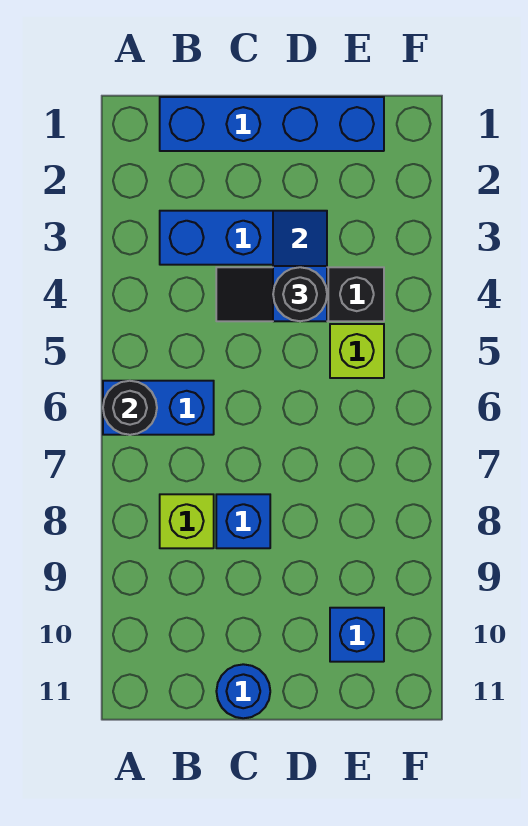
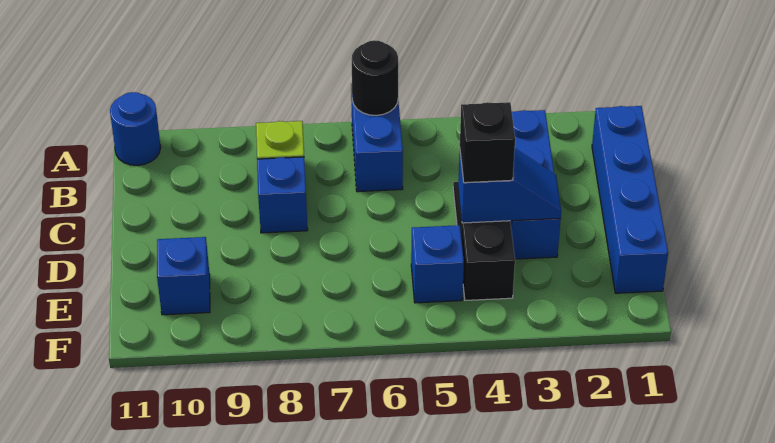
blue 1x1 round brick [216,664,270,718] -> blue 1x1 round brick moved to [110,92,161,165]
black 1x1 round brick [273,267,327,321] -> black 1x1 brick [460,102,515,183]
lime 1x1 brick [330,324,384,378] -> blue 1x1 brick [411,225,464,303]

